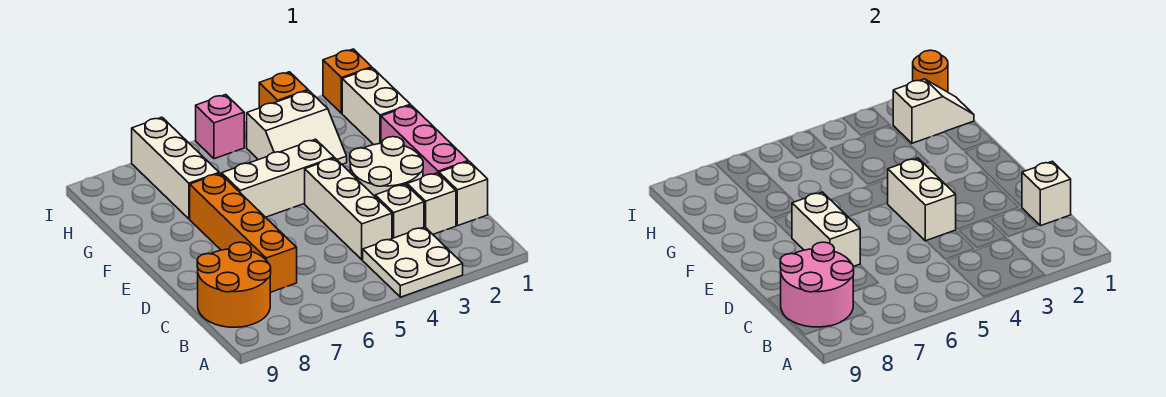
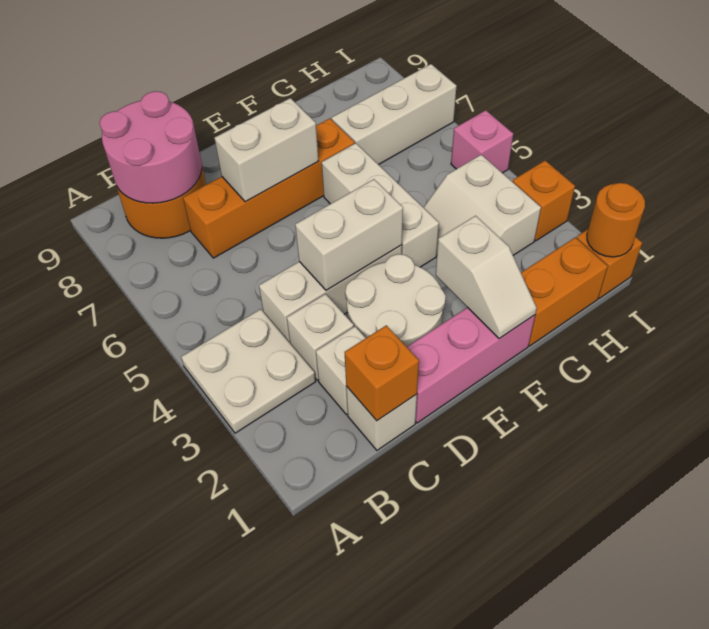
white 1x1 brick [1022,161,1071,226] -> orange 1x1 brick [344,325,419,421]
white 1x2 brick [342,68,410,145] -> orange 1x2 brick [521,237,608,346]
white 1x2 slope [893,79,974,143] -> white 1x2 slope moved to [436,216,537,339]

